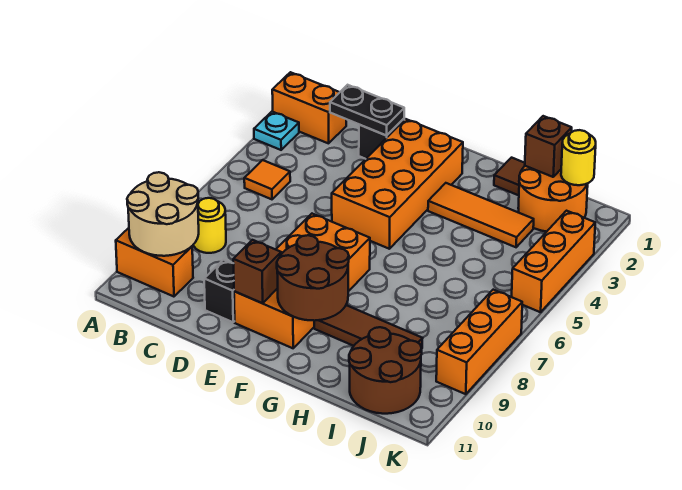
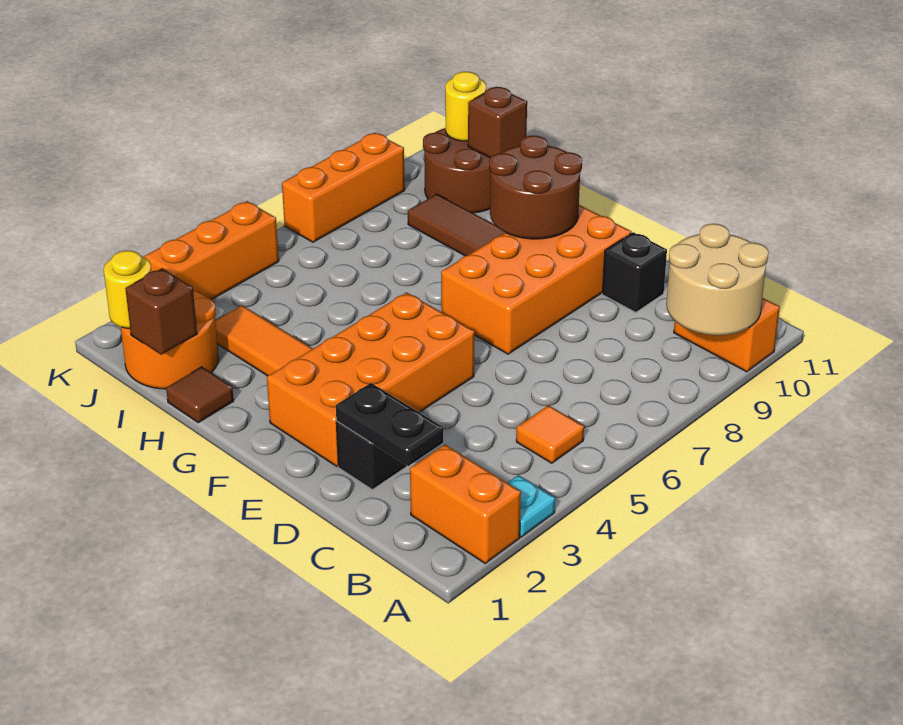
yellow 1x1 round brick [193,198,226,253] -> yellow 1x1 round brick moved to [445,72,486,141]
brown 1x1 brick [233,240,281,303] -> brown 1x1 brick moved to [468,87,527,157]

